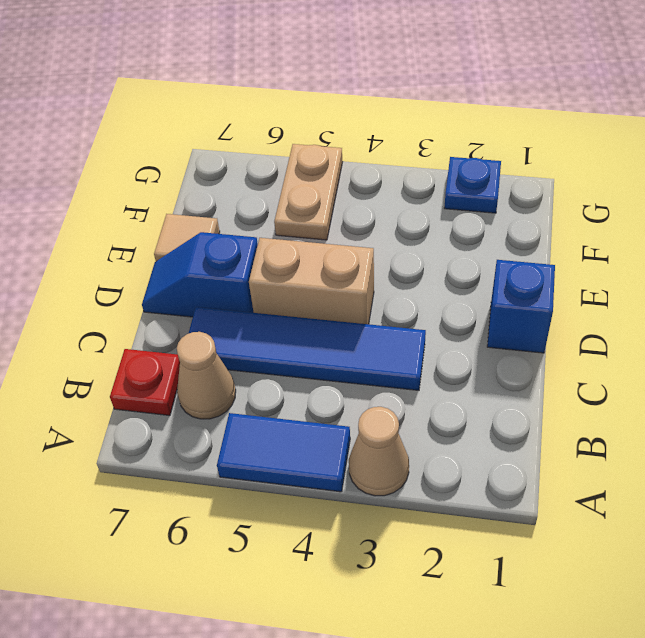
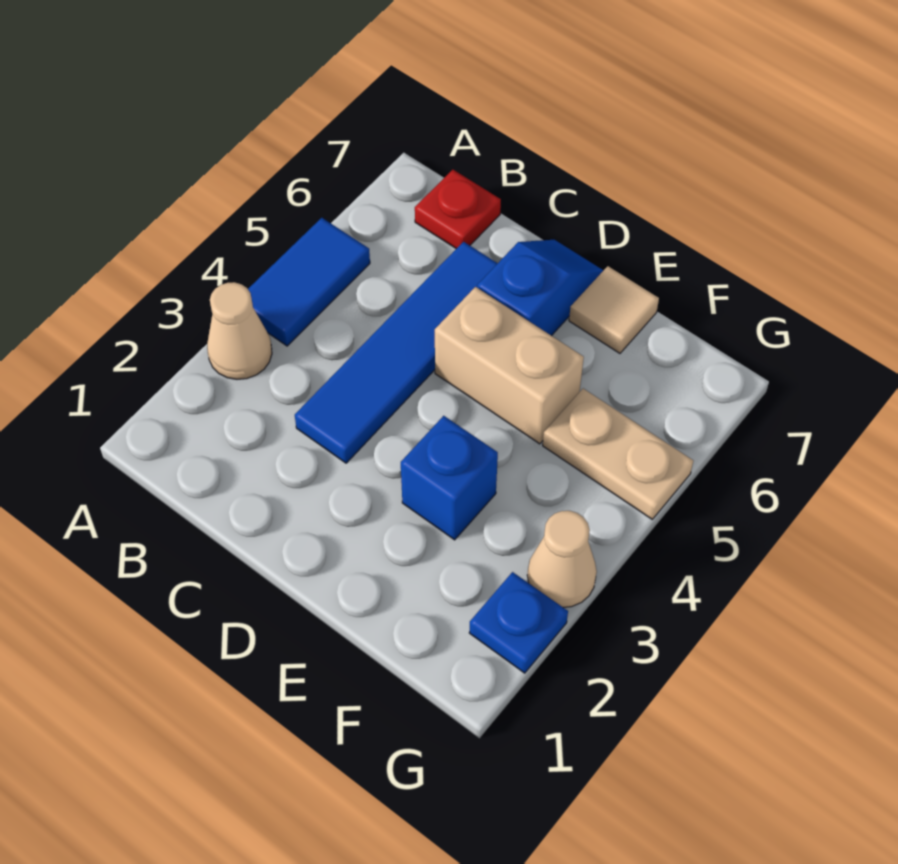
tan 1x1 cone [177,332,236,419] -> tan 1x1 cone moved to [527,511,597,608]
blue 1x1 brick [487,260,555,353] -> blue 1x1 brick moved to [401,416,498,540]
tan 1x2 brick [249,238,374,324] -> tan 1x2 brick turned to [435,287,584,444]

